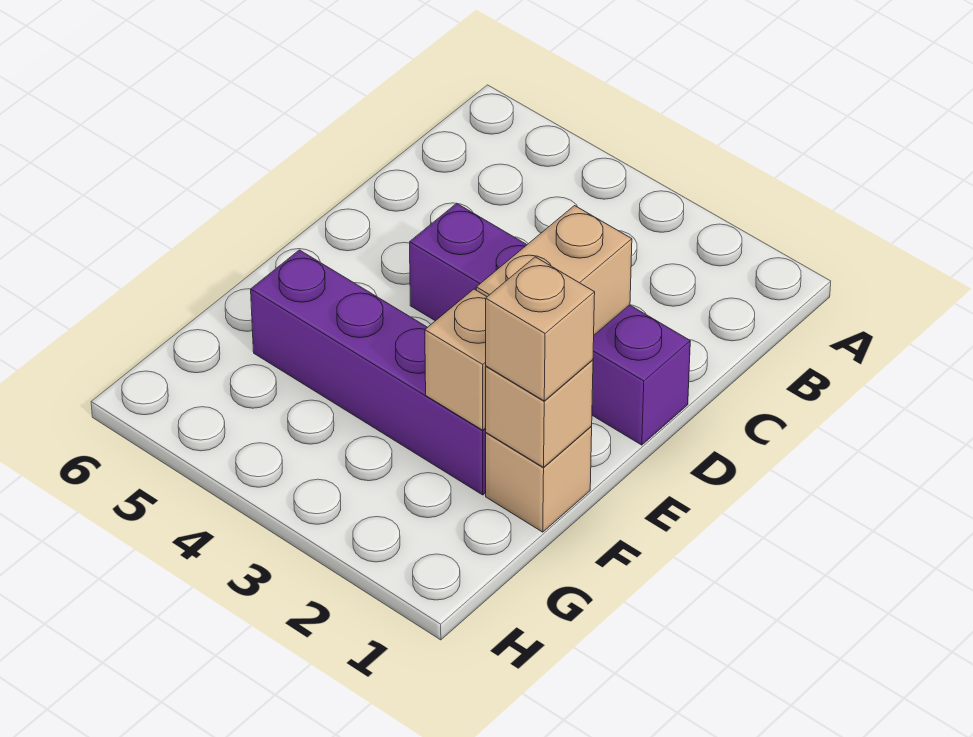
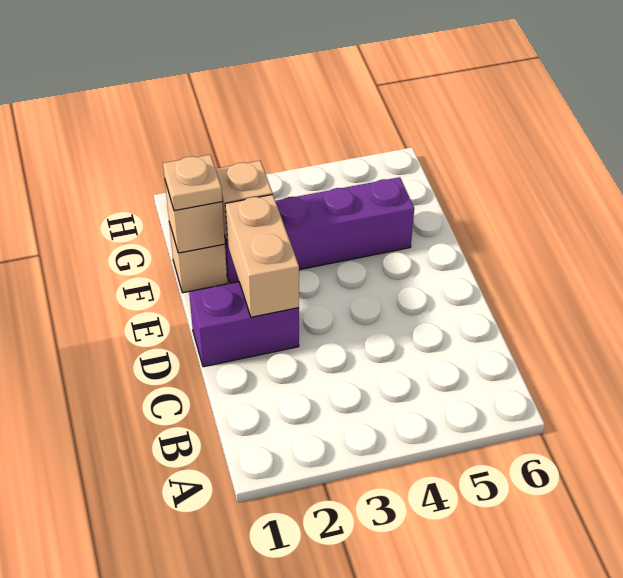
purple 1x4 brick [410,203,690,445] -> purple 1x2 brick [189,282,299,367]
tan 1x1 brick [486,257,595,401] -> tan 1x1 plate [163,155,222,211]

